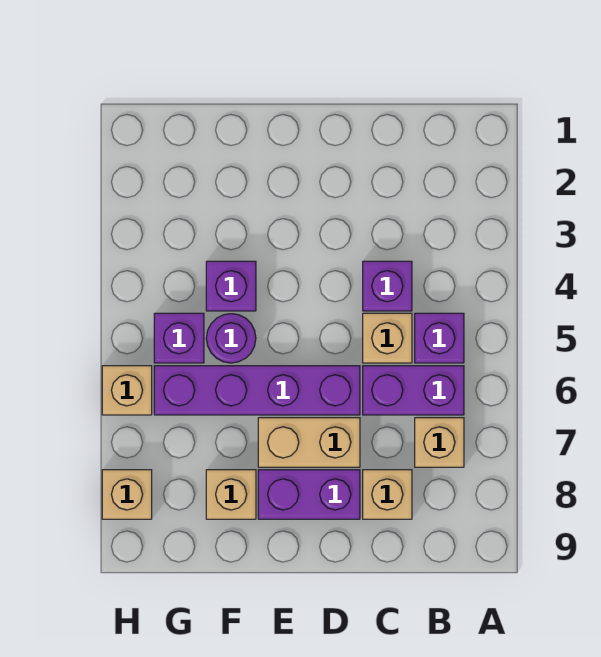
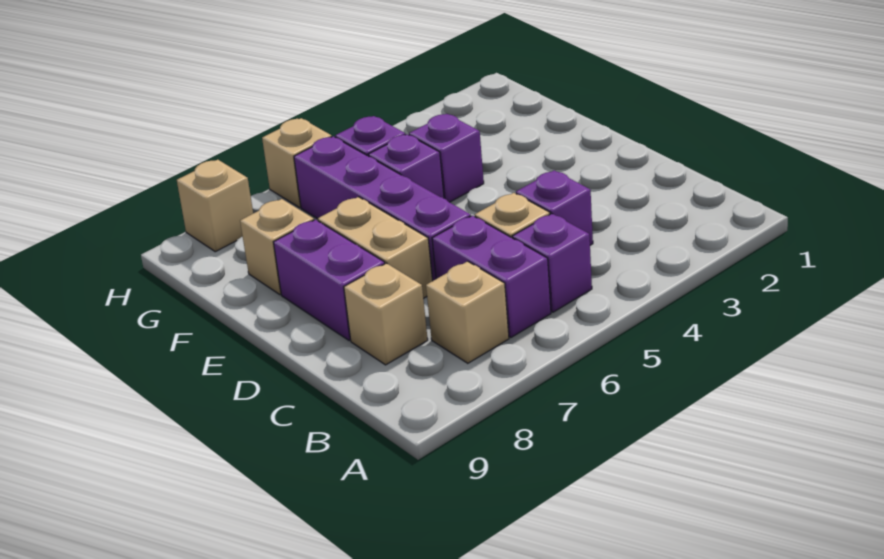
purple 1x1 round brick [206,314,256,363] -> purple 1x1 brick [368,134,444,198]

